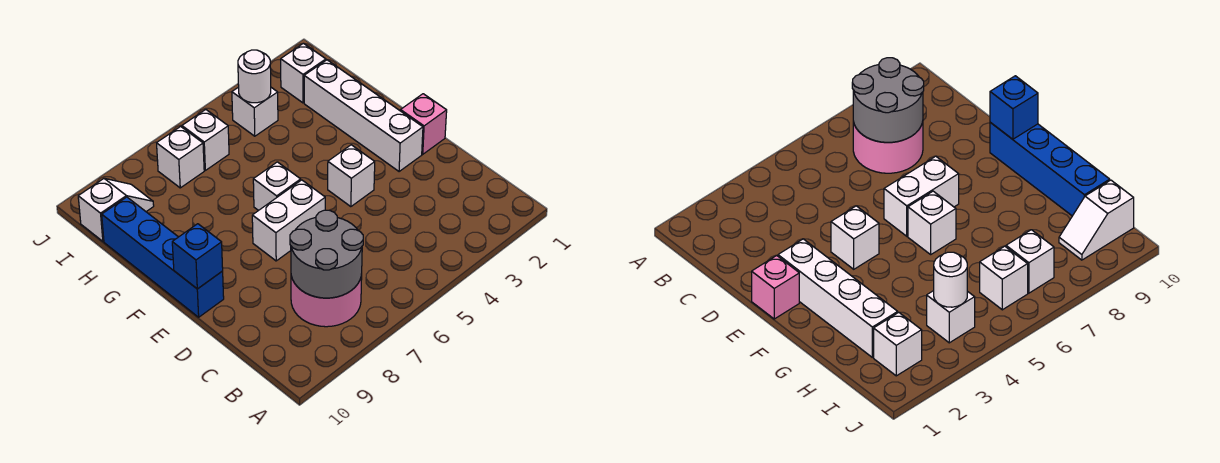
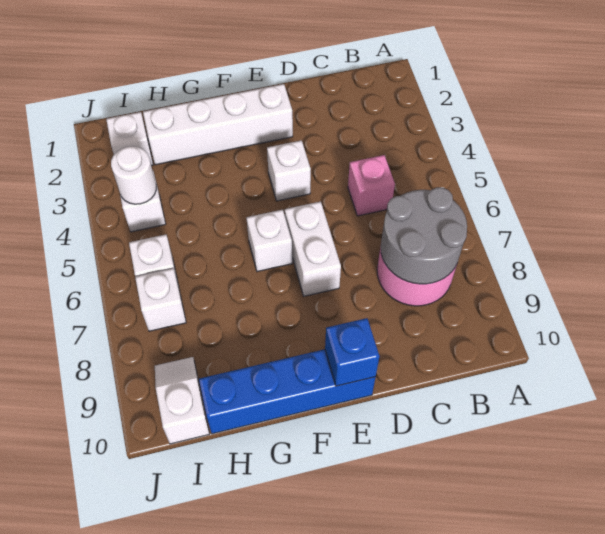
pink 1x1 brick [401,94,447,154] -> pink 1x1 brick moved to [348,155,395,216]

